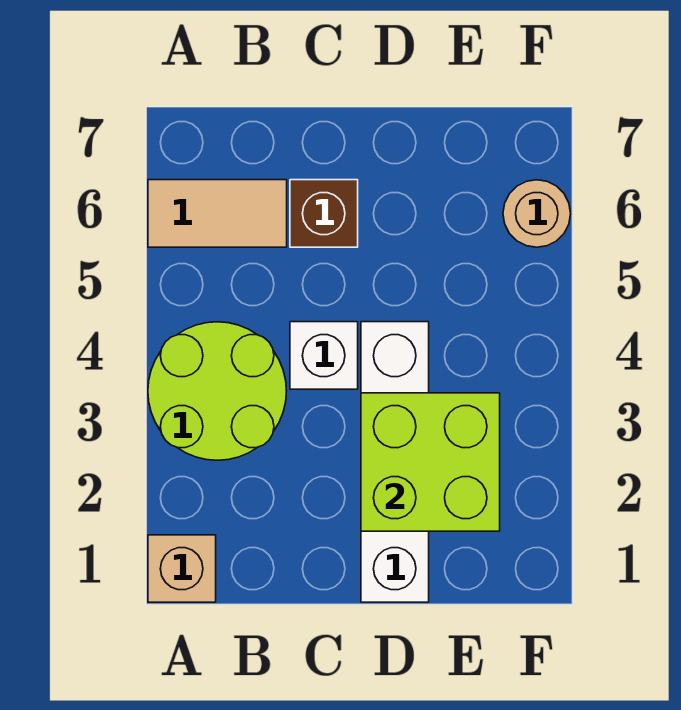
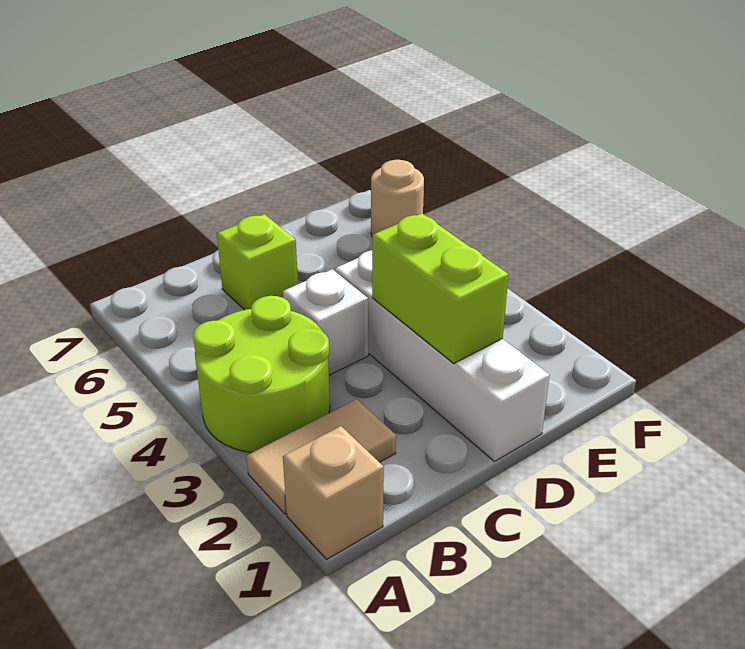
tan 1x2 tile [148,180,287,247] -> tan 1x2 tile moved to [247,399,396,514]
brown 1x1 brick [290,180,358,247] -> lime 1x1 brick [217,214,298,310]
lime 2x2 brick [361,393,500,531] -> lime 1x2 brick [372,214,509,363]

